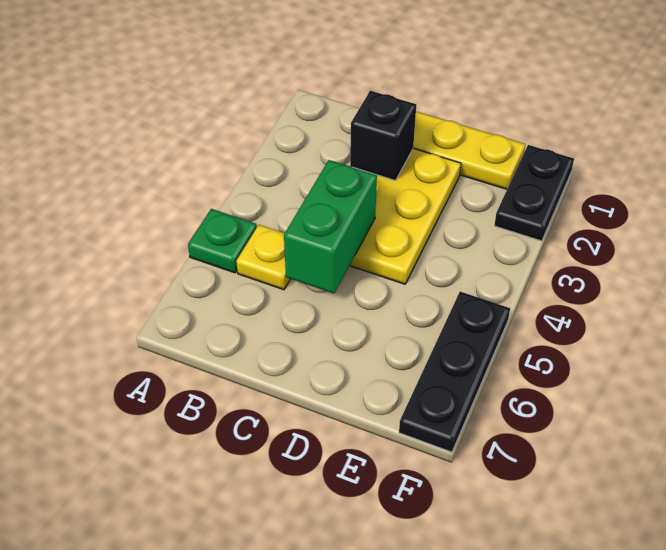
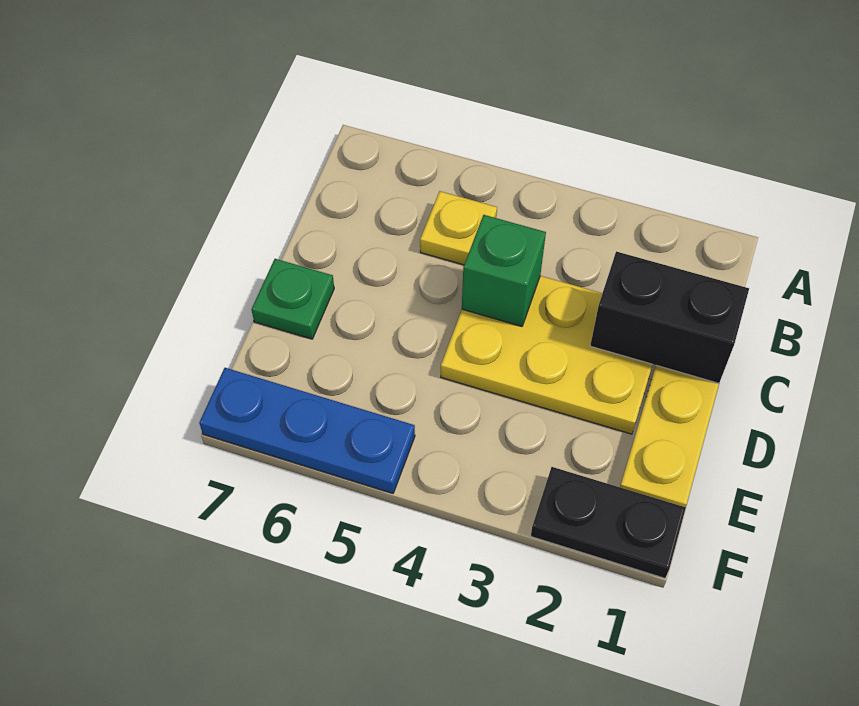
green 1x1 plate [188,209,257,273] -> green 1x1 plate moved to [252,259,334,339]
black 1x1 brick [350,91,416,181] -> black 1x2 brick [590,251,749,383]
green 1x2 brick [284,160,377,293] -> green 1x1 brick [462,215,546,326]
black 1x3 plate [399,292,510,452] -> blue 1x3 plate [199,368,415,493]

